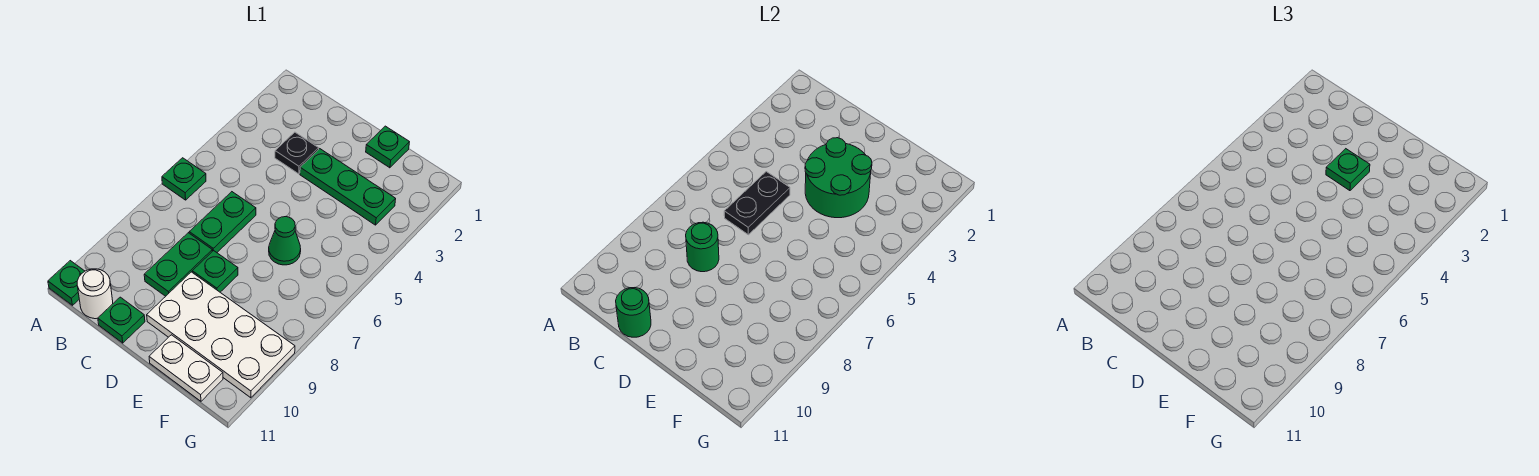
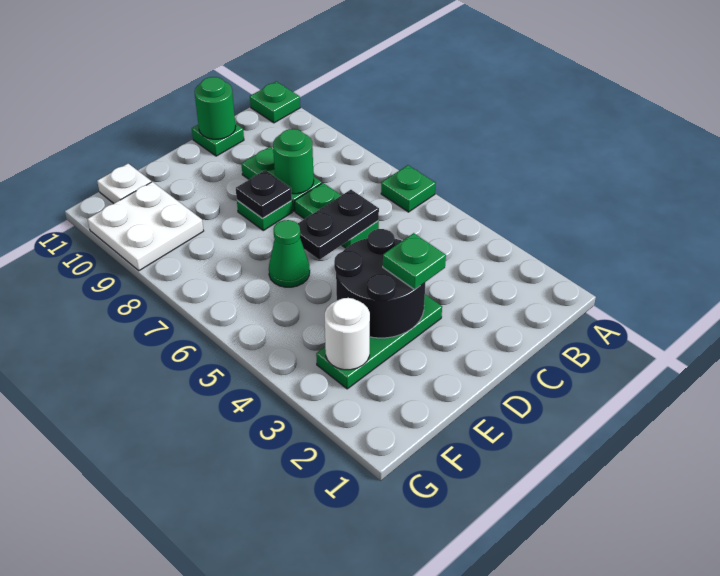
white 1x1 round brick [77,269,113,319] -> white 1x1 round brick moved to [325,298,370,370]
black 1x1 plate [275,132,319,174] -> black 1x1 plate moved to [236,170,292,218]
black 1x2 plate [724,172,790,235] -> black 1x2 plate turned to [298,190,379,260]
green 2x2 round brick [805,138,872,218] -> black 2x2 round brick [334,229,425,338]
white 2x4 plate [147,272,295,398] -> white 2x2 plate [88,182,204,271]
green 1x1 plate [366,126,409,168] -> none
white 1x2 plate [149,335,223,401] -> white 1x1 plate [97,164,151,203]

